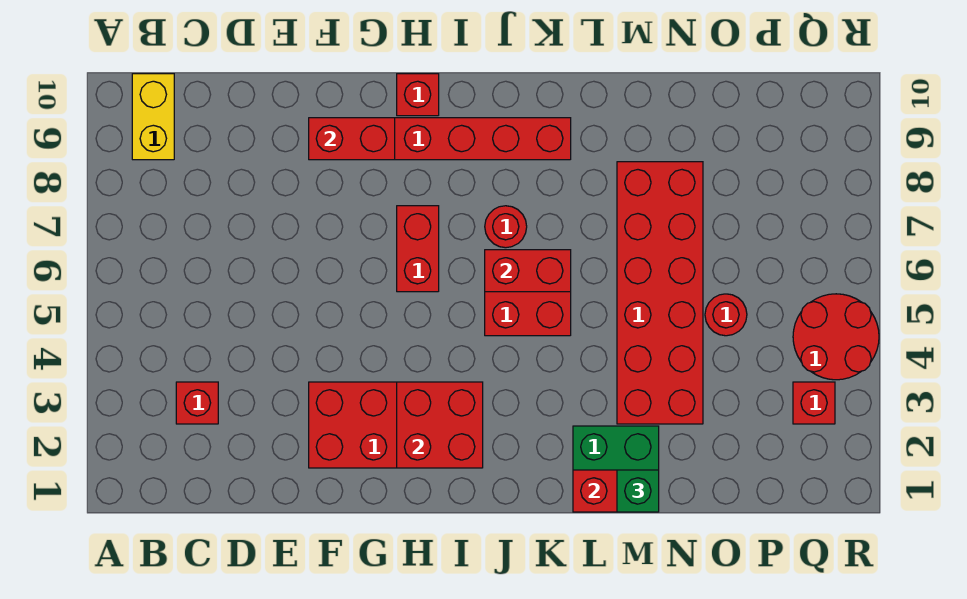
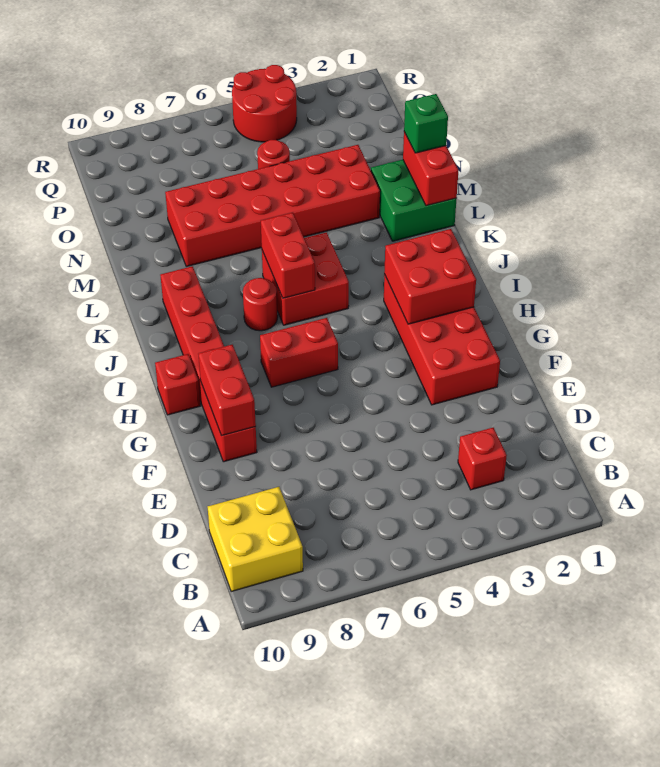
yellow 1x2 brick [132,74,174,160] -> yellow 2x2 brick [208,487,303,592]
red 1x1 brick [793,382,835,424] -> none

